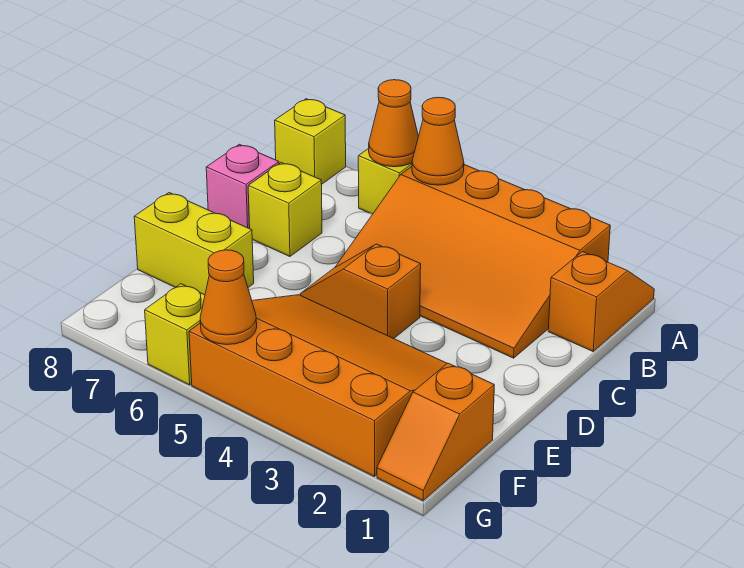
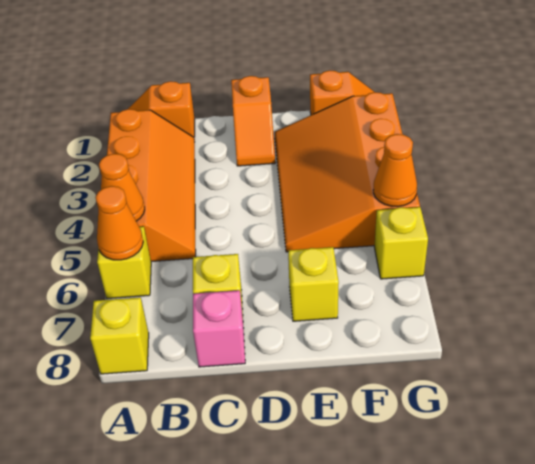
orange 3x4 slope [336,165,610,358] -> orange 2x4 slope [107,109,196,262]
orange 1x2 slope [301,244,421,338] -> orange 1x2 slope moved to [231,76,275,166]
yellow 1x2 brick [134,193,254,295] -> yellow 1x1 brick [288,247,339,321]

